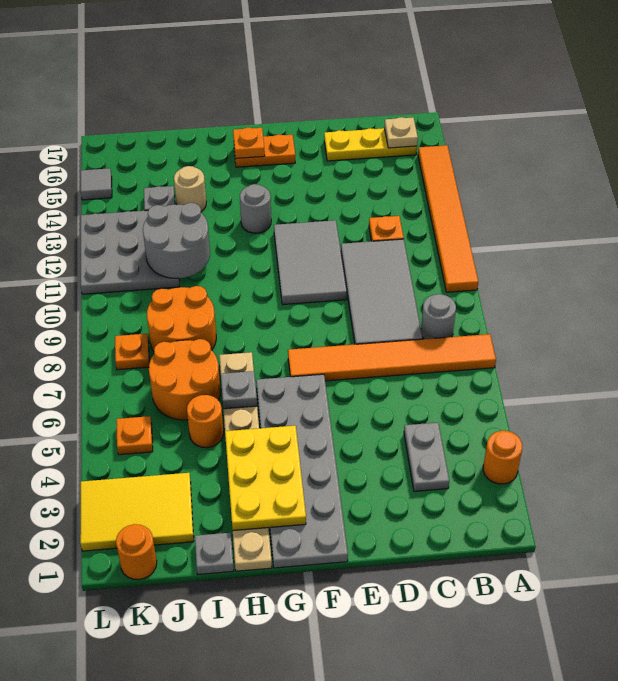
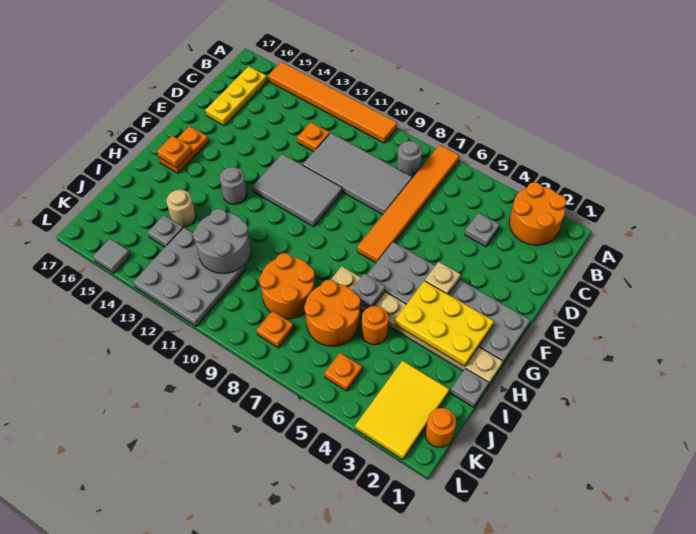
orange 1x1 round brick [483,431,522,484] -> orange 2x2 round brick [509,182,566,245]
tan 1x1 plate [384,117,418,148] -> tan 1x1 plate moved to [425,262,460,295]
grey 1x2 plate [404,423,449,491] -> grey 1x1 plate [465,213,500,247]

